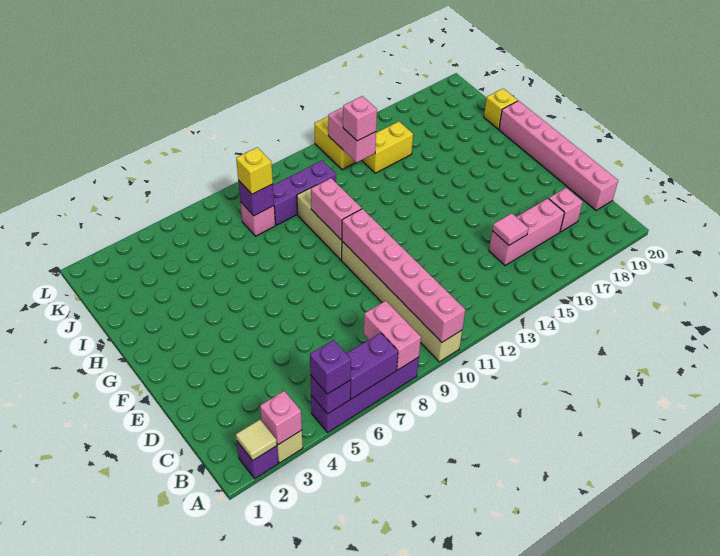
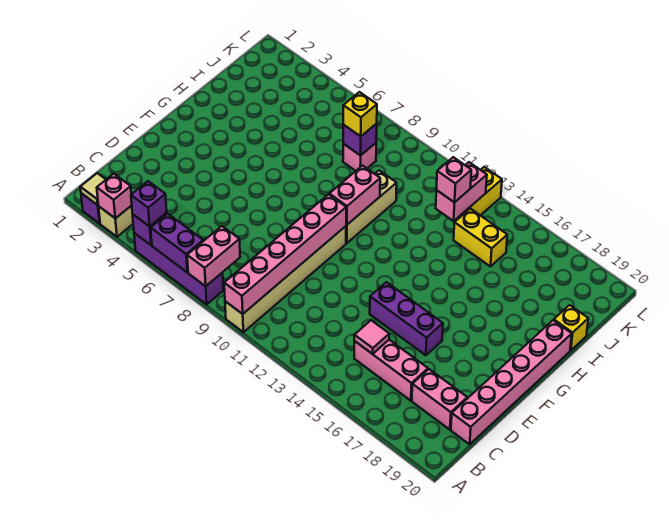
pink 1x1 brick [549,188,583,232] -> pink 1x2 brick [412,369,467,430]
purple 1x3 brick [273,161,336,225] -> purple 1x3 brick moved to [370,282,443,355]

